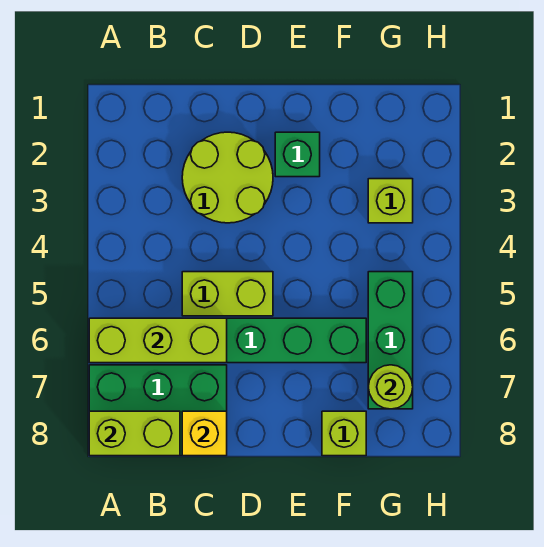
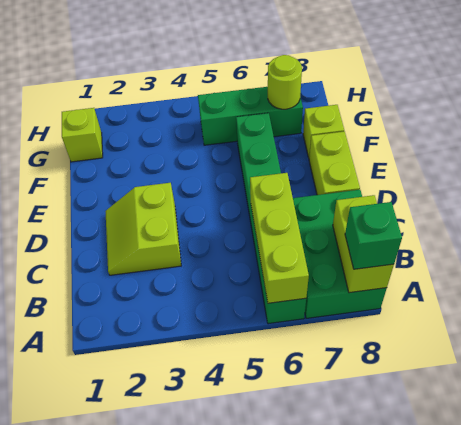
lime 2x2 round brick [182,132,273,223] -> lime 2x2 slope [105,183,181,275]
lime 1x2 brick [182,272,273,316] -> lime 1x2 brick moved to [309,131,360,195]
yellow 1x1 brick [182,411,227,456] -> none
green 1x1 brick [275,132,320,177] -> green 1x1 brick moved to [345,202,402,269]
lime 1x1 brick [368,179,413,223] -> lime 1x1 brick moved to [62,108,103,162]

